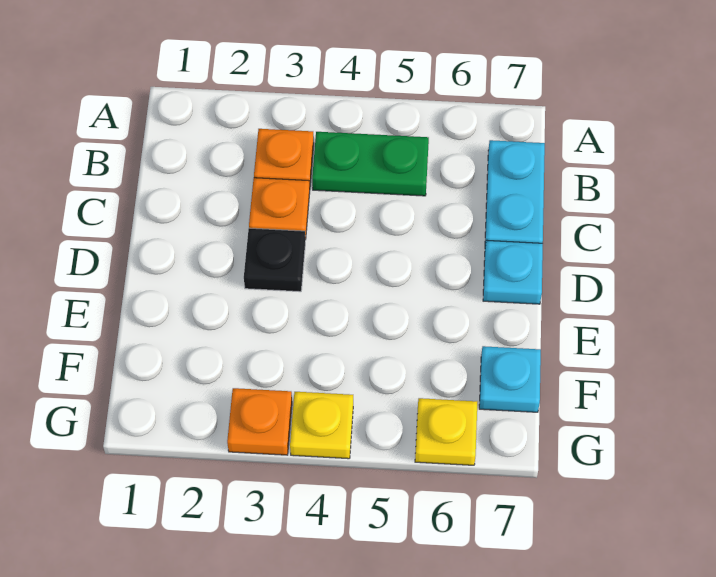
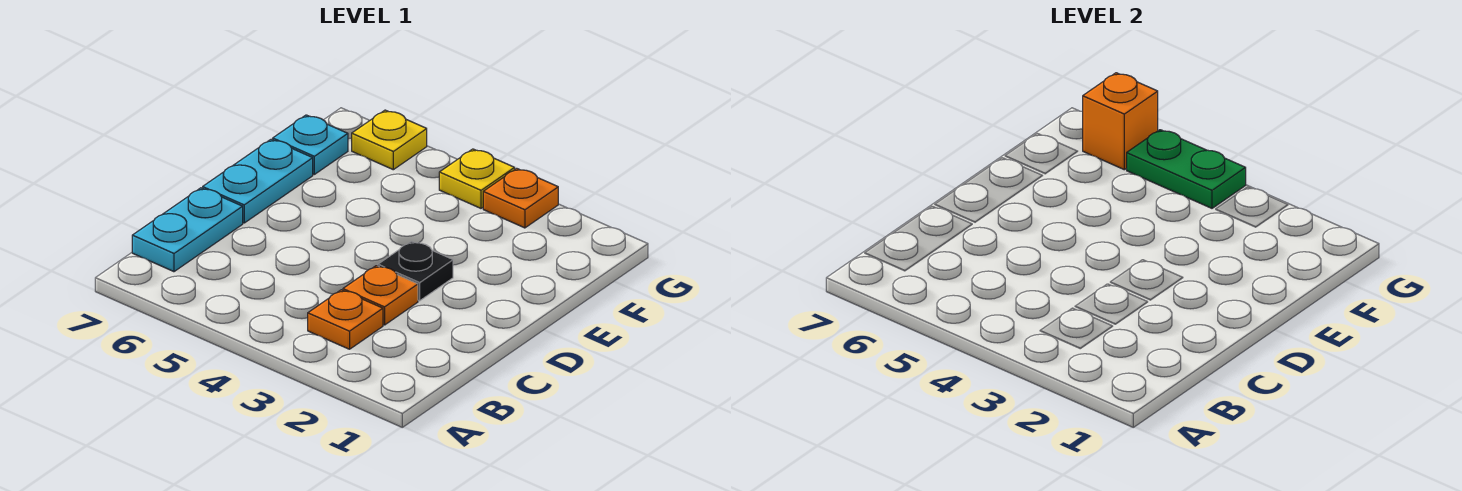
green 1x2 plate [312,132,429,196] -> green 1x2 plate moved to [1127,130,1246,208]
cyan 1x1 plate [483,240,543,304] -> cyan 1x2 plate [203,139,313,223]
none -> orange 1x1 brick [1083,73,1158,170]

